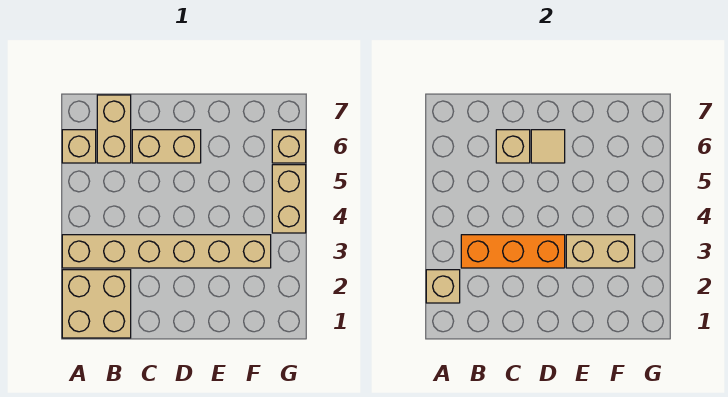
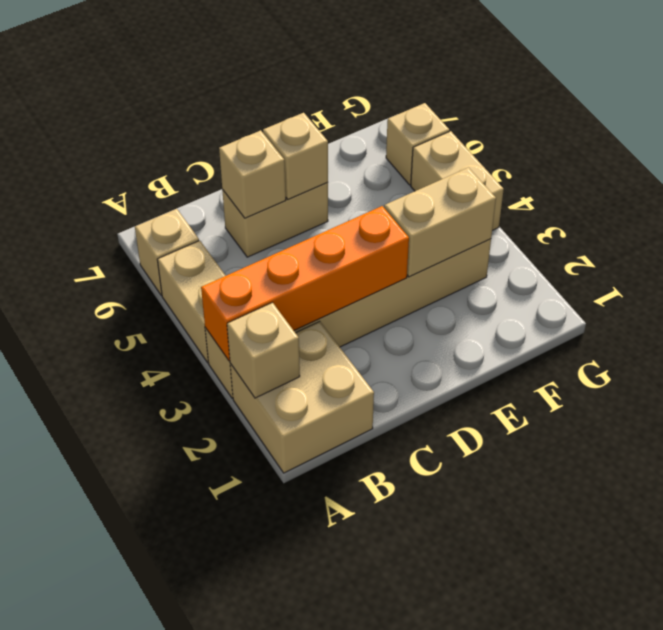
orange 1x3 brick [461,235,565,268] -> orange 1x4 brick [201,206,409,361]
tan 1x2 brick [97,95,131,163] -> tan 1x2 brick moved to [157,241,226,363]
tan 1x1 tile [531,130,565,163] -> tan 1x1 brick [263,113,328,200]

